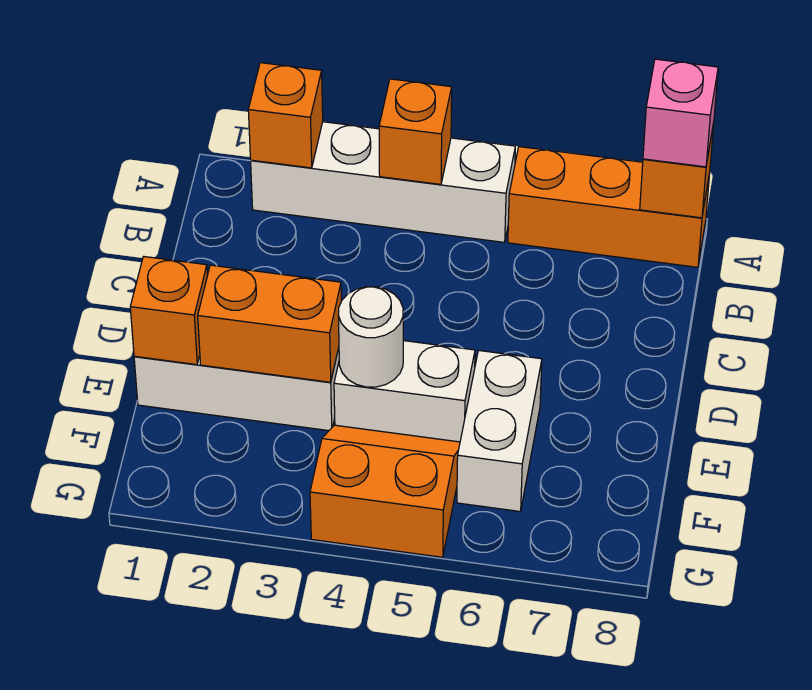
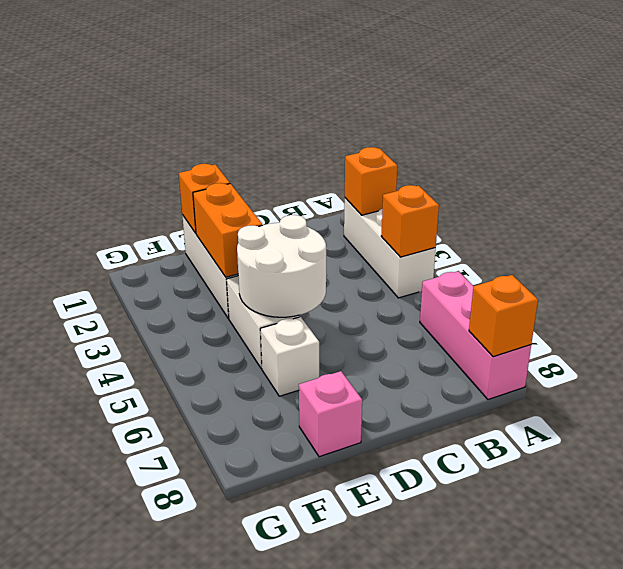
white 1x4 brick [251,122,515,242] -> white 1x3 brick [344,198,436,298]
orange 1x3 brick [508,147,710,267] -> pink 1x3 brick [420,271,531,399]
pink 1x1 brick [643,59,718,167] -> pink 1x1 brick moved to [299,371,362,457]
white 1x1 round brick [338,287,403,387] -> white 2x2 round brick [237,215,326,317]
white 1x2 brick [457,351,542,511] -> white 1x1 brick [260,317,319,396]
orange 2x2 slope [310,425,460,557] -> none

